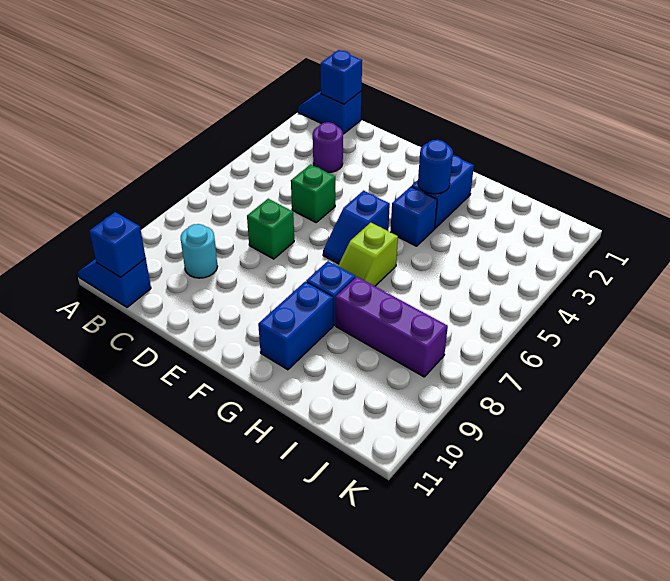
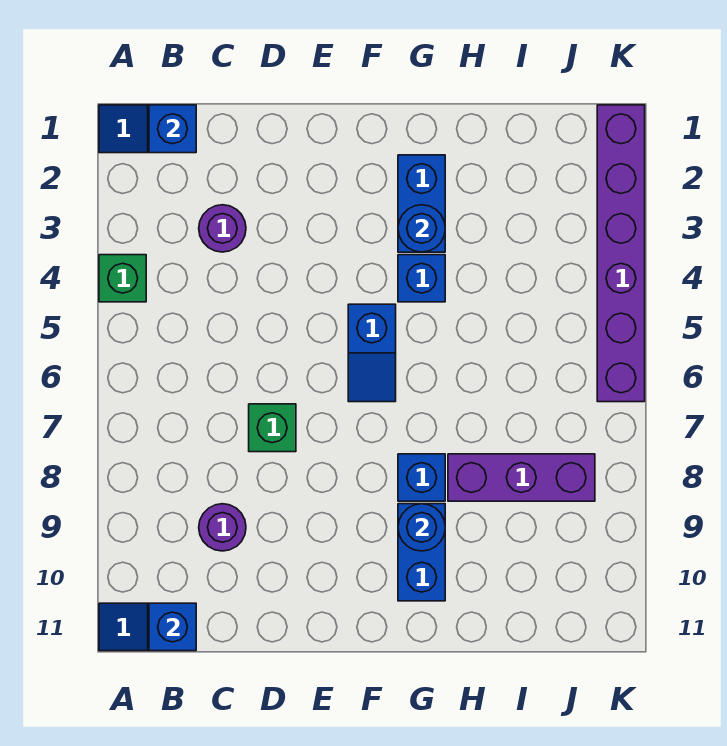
cyan 1x1 round brick [181,224,218,278] -> purple 1x1 round brick [199,504,246,551]
green 1x1 brick [291,164,335,222] -> green 1x1 brick moved to [99,255,146,302]
lime 1x2 slope [338,223,398,286] -> none
none -> blue 1x1 round brick [398,504,445,551]
none -> purple 1x6 brick [597,105,645,402]

